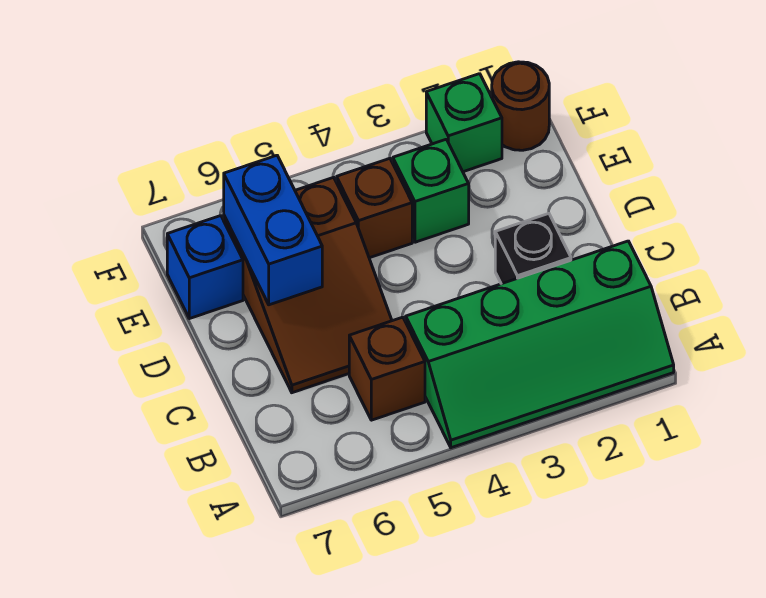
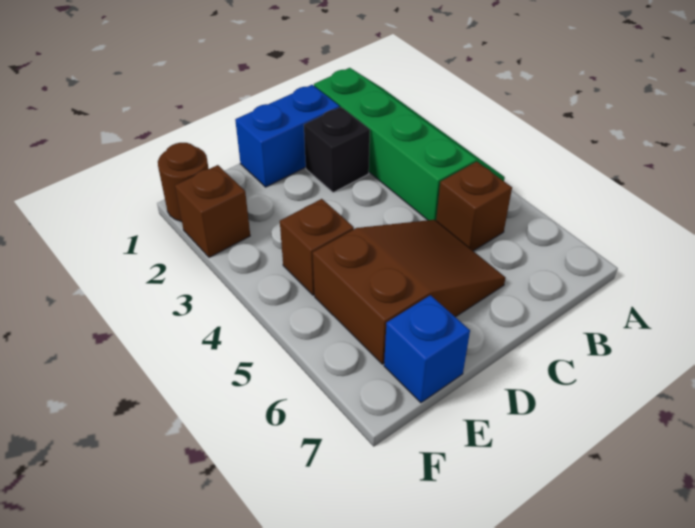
blue 1x2 brick [224,155,322,305] -> blue 1x2 brick moved to [235,85,339,187]
green 1x1 brick [393,139,469,242] -> none
green 1x1 brick [426,74,502,172] -> brown 1x1 brick [175,165,250,257]

